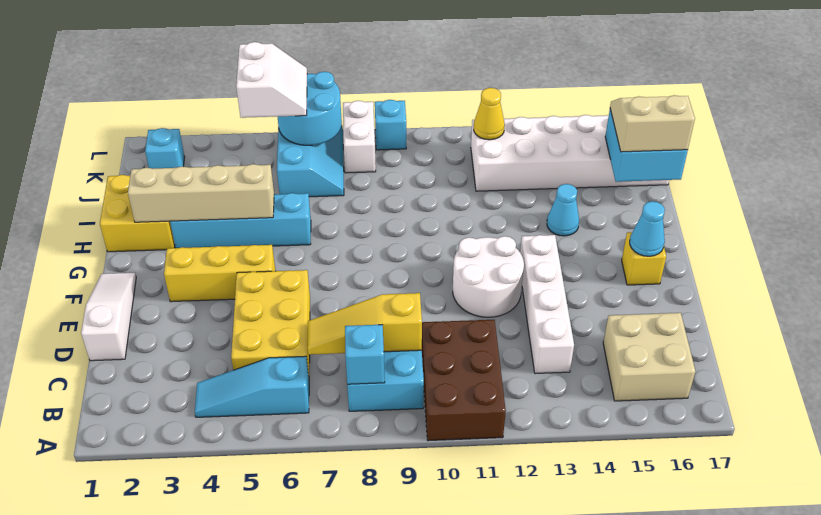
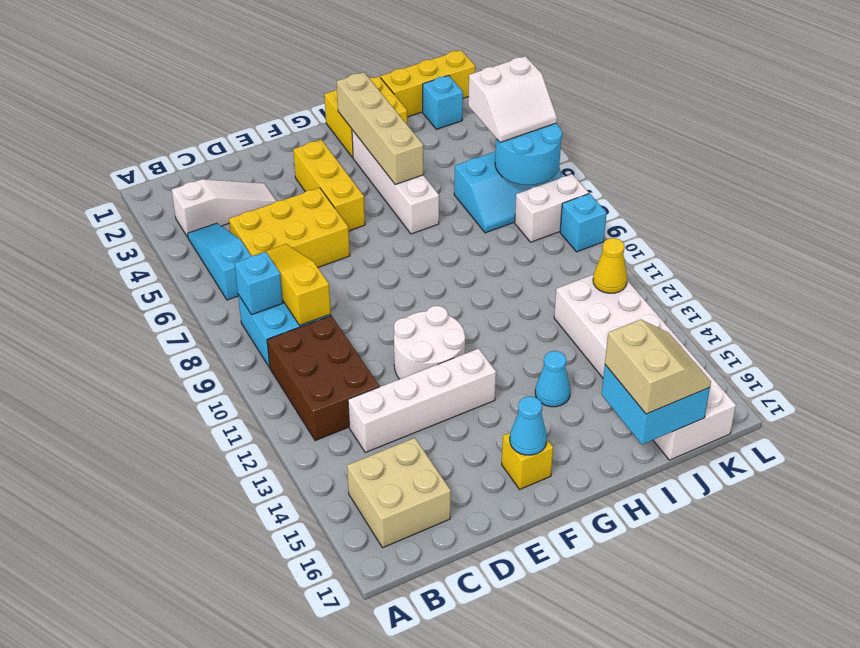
brown 2x3 brick [422,320,506,441] -> brown 2x3 brick turned to [267,316,379,441]
white 1x3 slope [81,273,136,361] -> white 1x3 slope moved to [172,179,276,237]
cyan 1x4 brick [170,193,311,248] -> white 1x4 brick [352,130,439,234]
none -> yellow 1x3 brick [381,50,475,117]

